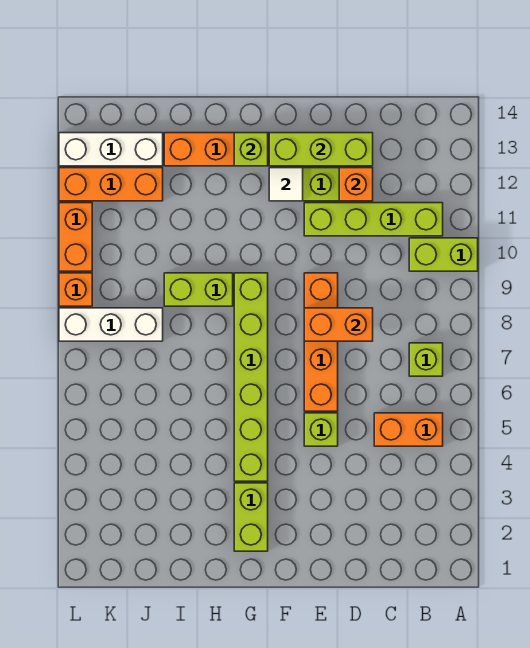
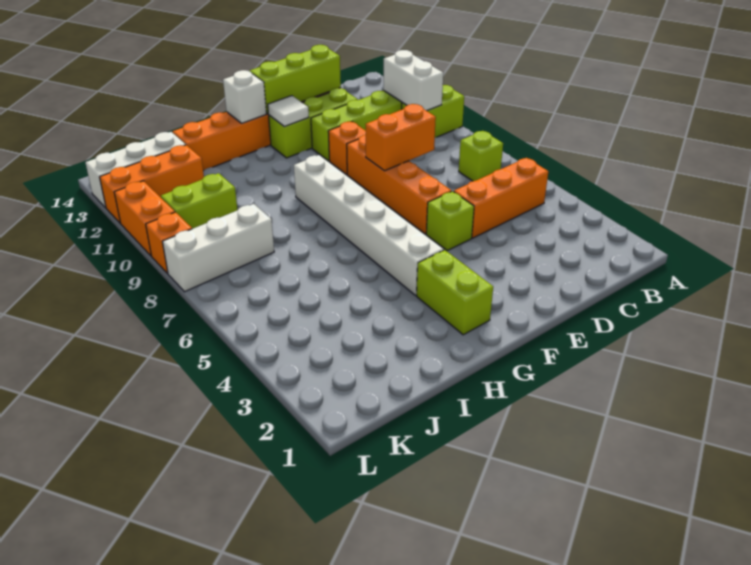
orange 1x2 brick [374,413,443,446] -> orange 1x3 brick [454,158,548,238]
none -> white 1x2 brick [384,50,443,111]
orange 1x1 brick [339,168,373,201] -> orange 1x1 brick moved to [328,121,366,175]
lime 1x6 brick [234,273,268,481] -> white 1x6 brick [294,155,444,295]
lime 1x1 brick [234,133,268,166] -> white 1x1 brick [223,70,266,123]
lime 1x2 brick [164,273,233,306] -> lime 1x2 brick moved to [161,173,237,229]

